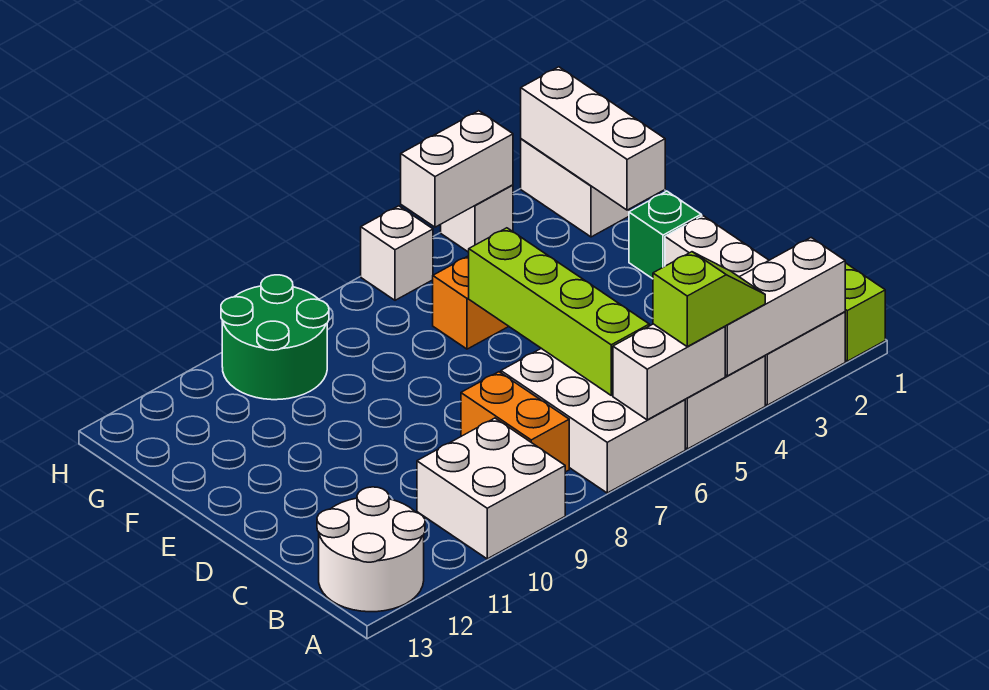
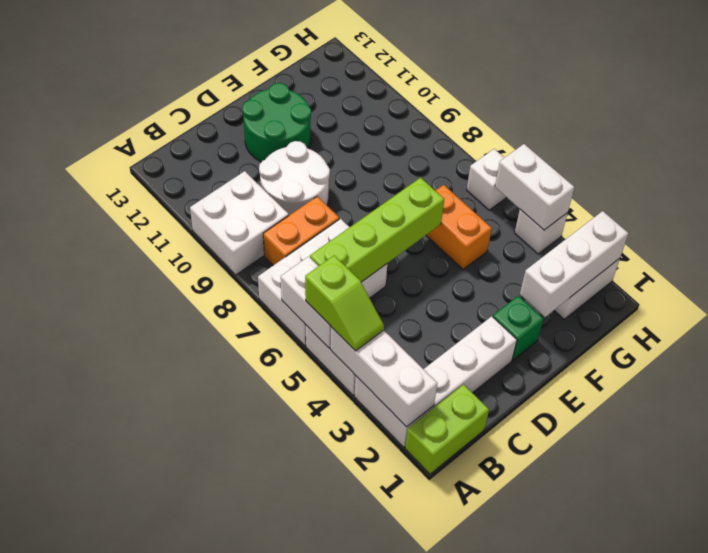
white 2x2 round brick [317,487,425,612] -> white 2x2 round brick moved to [259,141,330,215]
green 2x2 round brick [221,275,329,400] -> green 2x2 round brick moved to [242,83,311,162]

